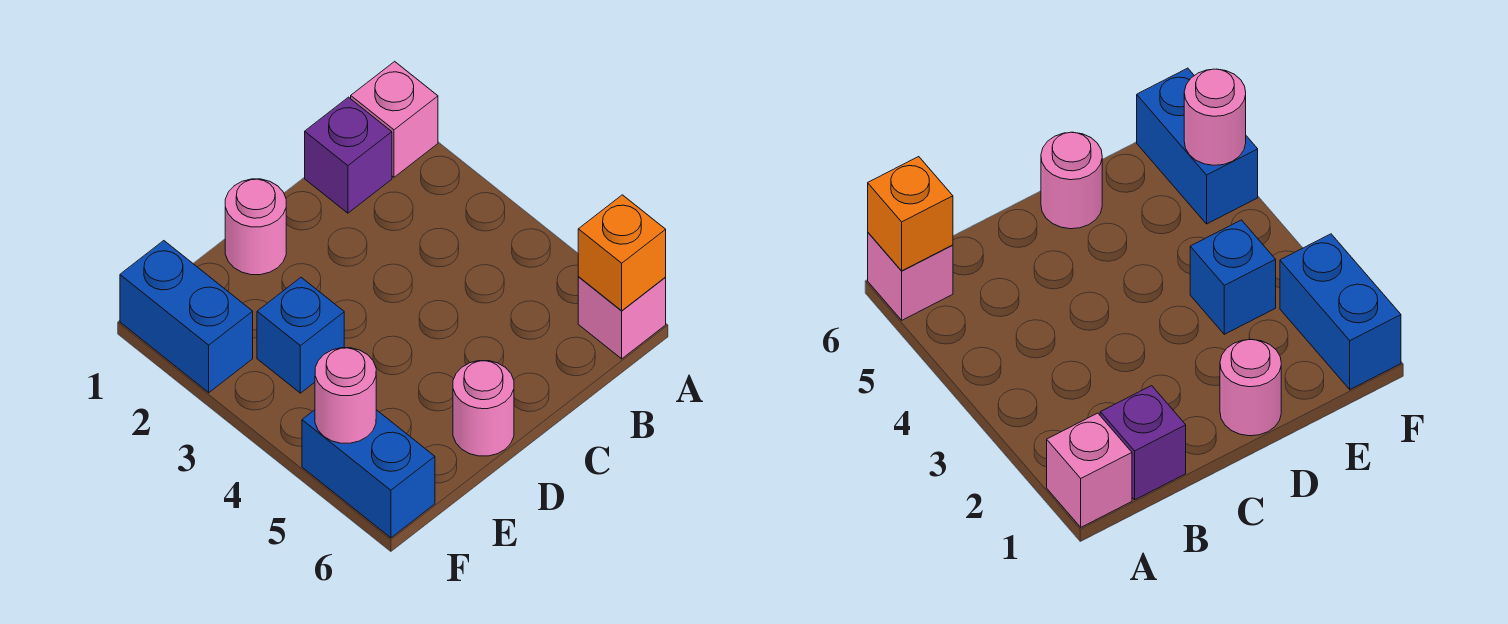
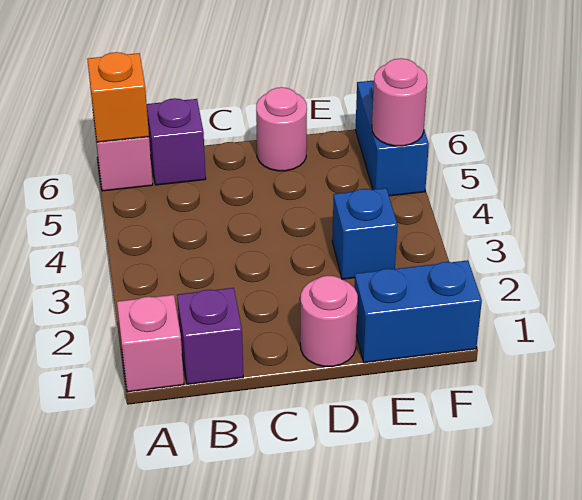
none -> purple 1x1 brick [147,98,206,185]
blue 1x2 brick [120,241,253,393] -> blue 1x2 brick turned to [354,260,482,363]

